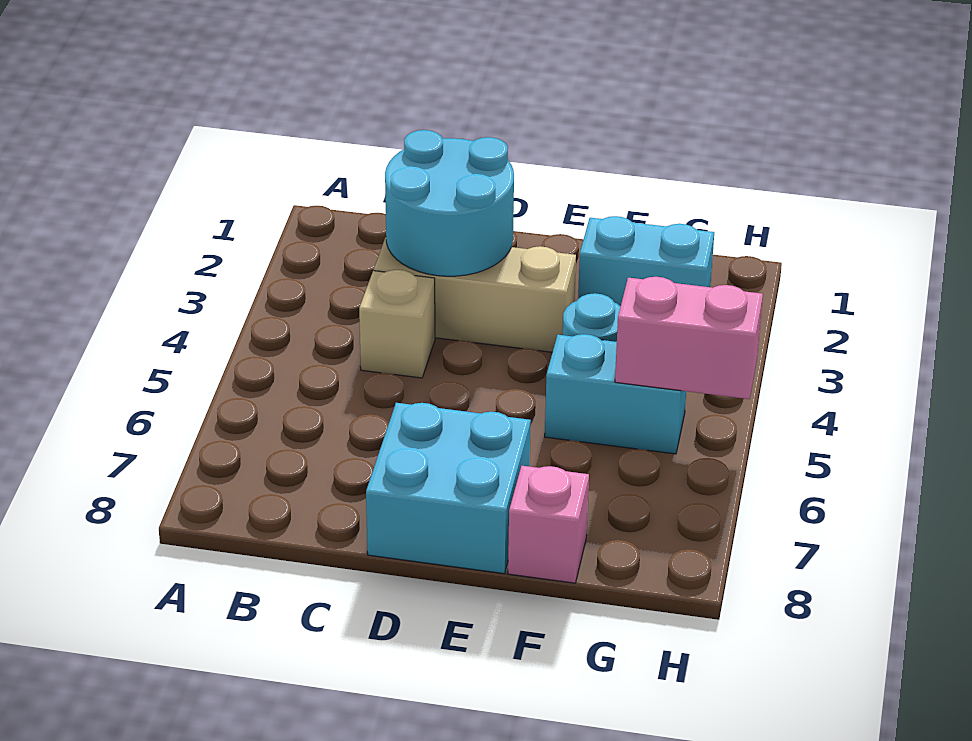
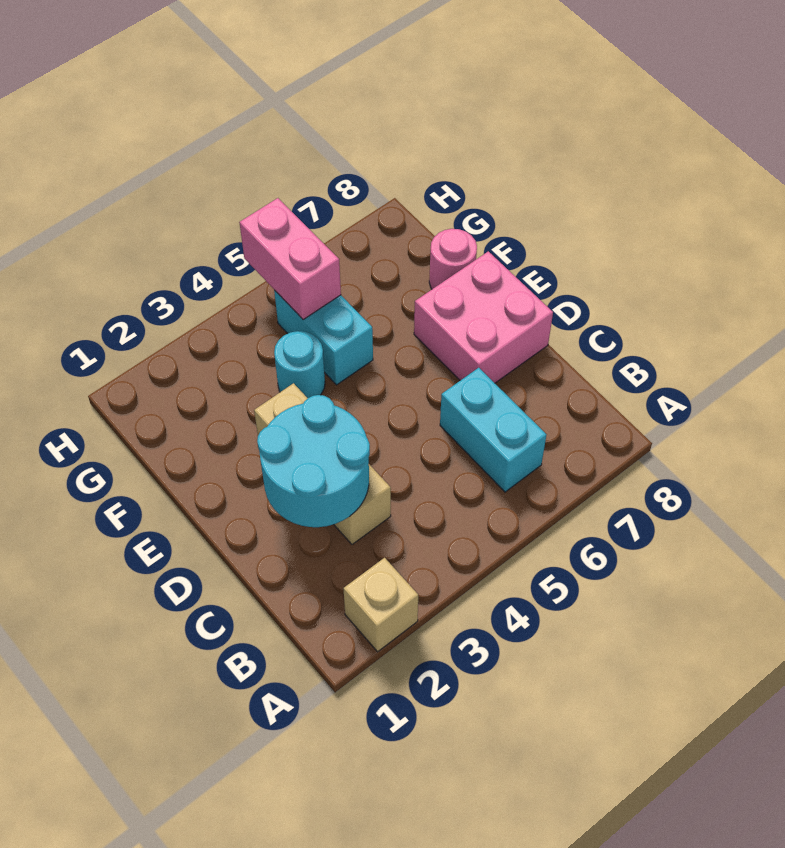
tan 1x1 brick [359,270,435,378] -> tan 1x1 brick moved to [343,558,418,652]
cyan 2x2 brick [366,403,531,573] -> pink 2x2 brick [414,251,553,383]
cyan 1x2 brick [578,216,714,306] -> cyan 1x2 brick moved to [440,368,546,492]
pink 1x1 brick [508,466,589,583] -> pink 1x1 round brick [429,229,477,289]

